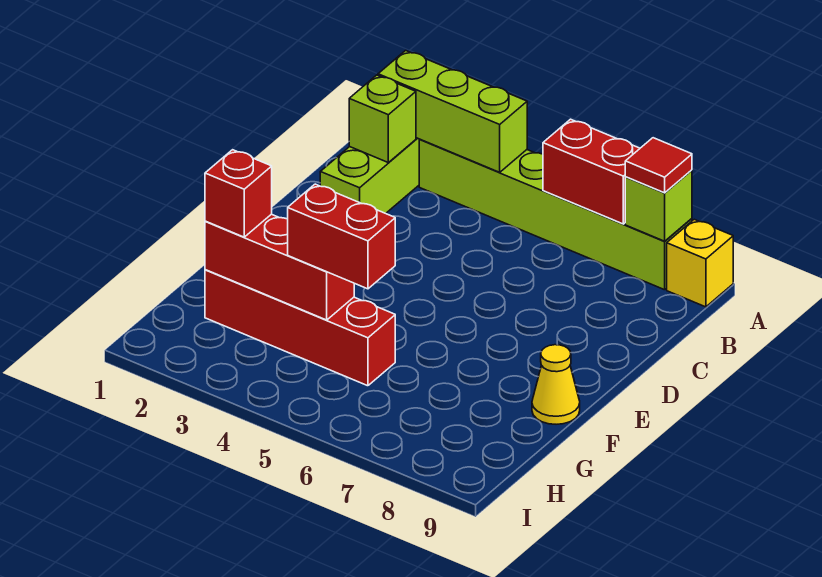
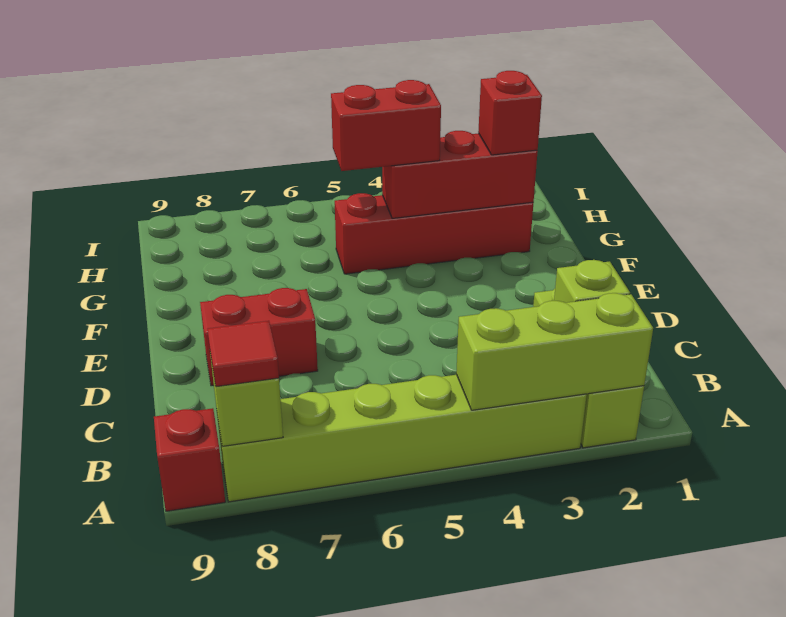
red 1x2 brick [543,119,640,224] -> red 1x2 brick moved to [200,288,318,386]
yellow 1x1 brick [667,219,733,307] -> red 1x1 brick [154,408,225,511]
yellow 1x1 cone [532,345,580,424] -> none

